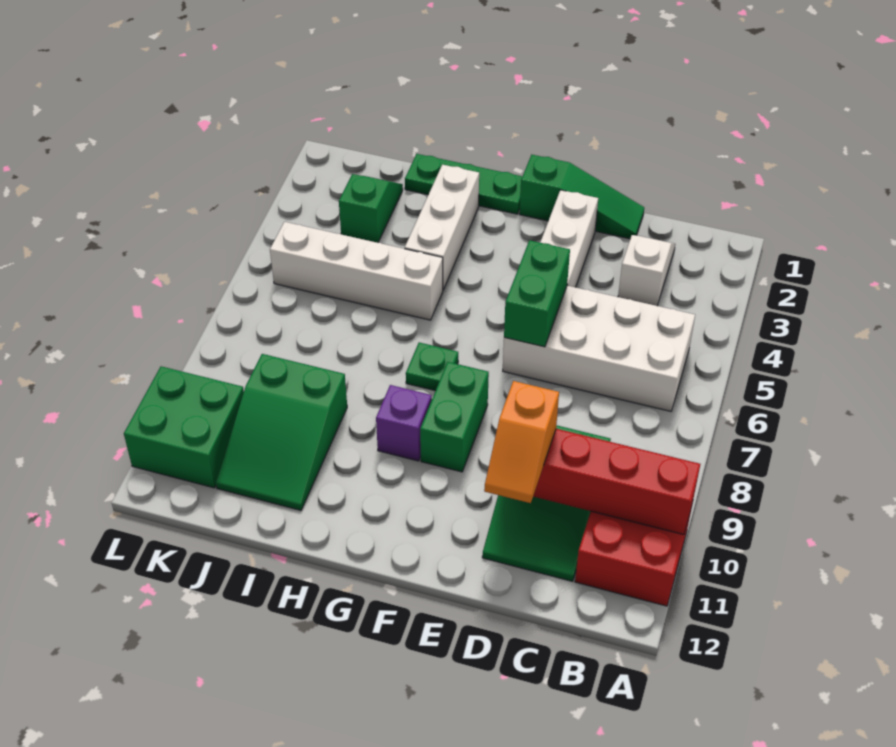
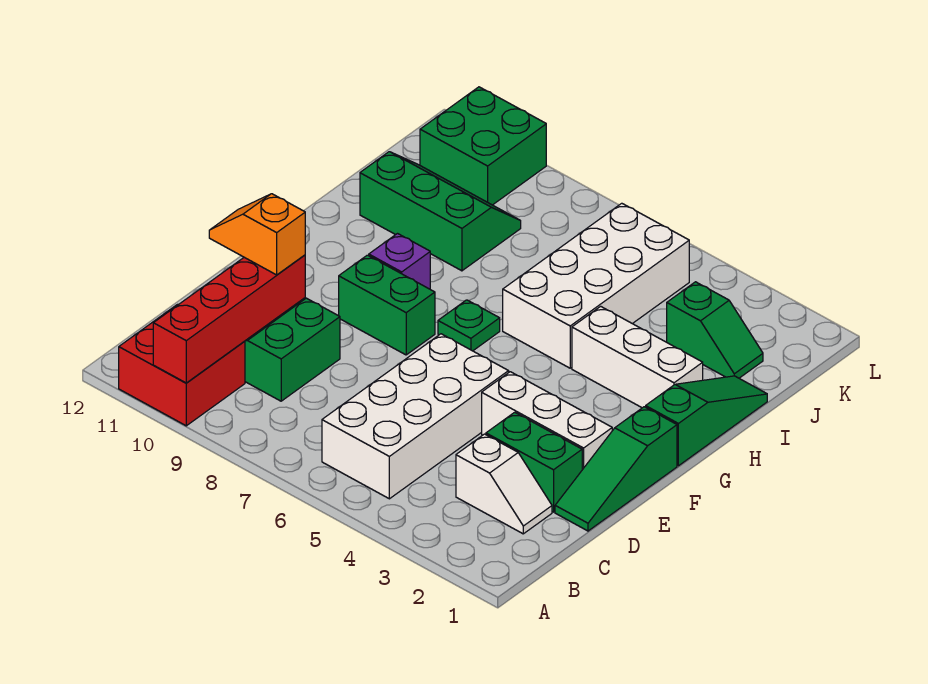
green 1x2 brick [504,240,570,347] -> green 1x2 brick moved to [486,412,582,512]
green 1x3 plate [405,154,522,214] -> green 1x3 slope [646,376,767,466]
white 1x4 brick [270,222,443,320] -> white 2x4 brick [503,203,689,368]
green 2x3 slope [216,354,347,510] -> green 2x3 slope turned to [360,152,521,271]

